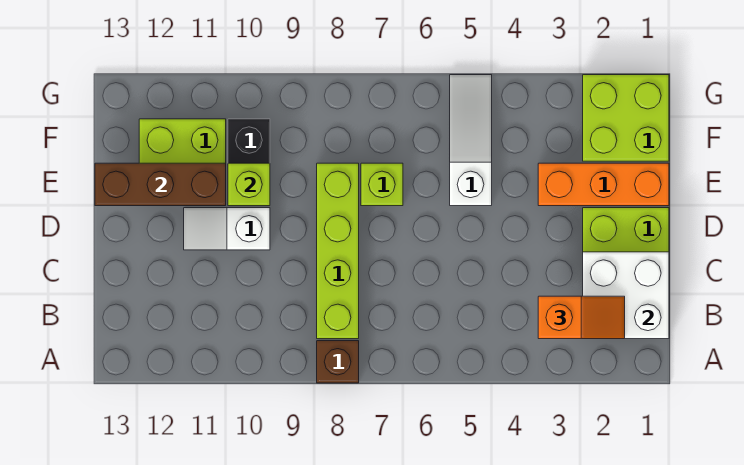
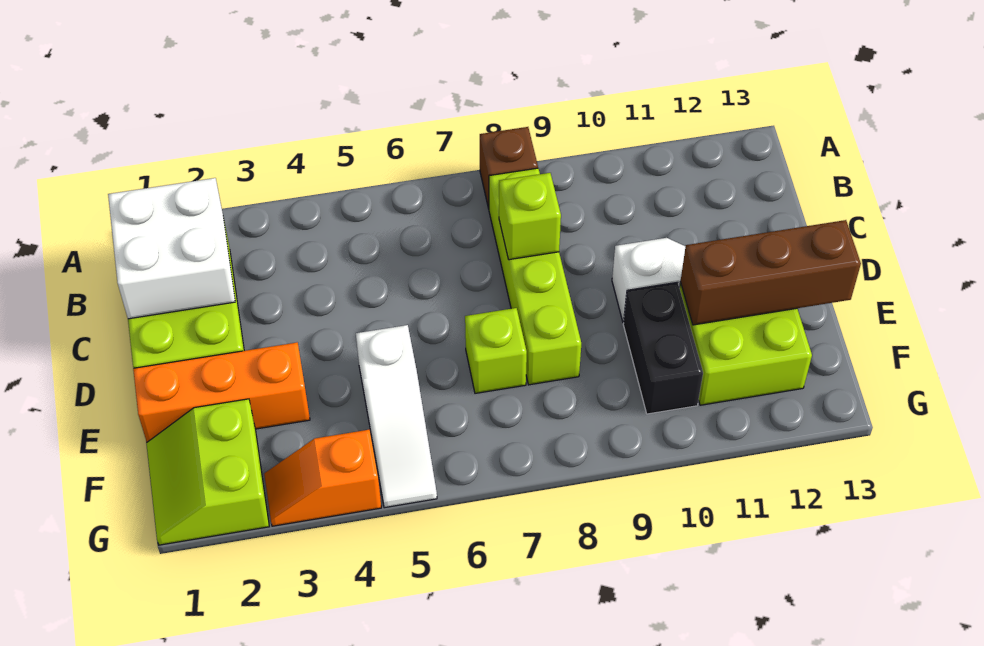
orange 1x2 slope [538,296,625,339] -> orange 1x2 slope moved to [264,430,381,526]
lime 1x1 brick [228,163,270,206] -> lime 1x1 brick moved to [499,173,561,260]
lime 2x2 brick [583,75,669,161] -> lime 2x2 slope [146,399,269,545]

